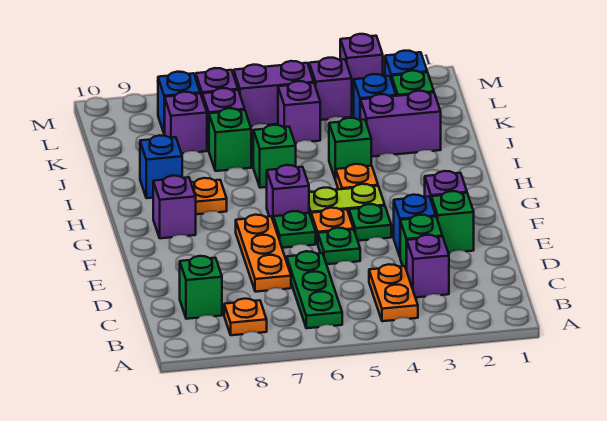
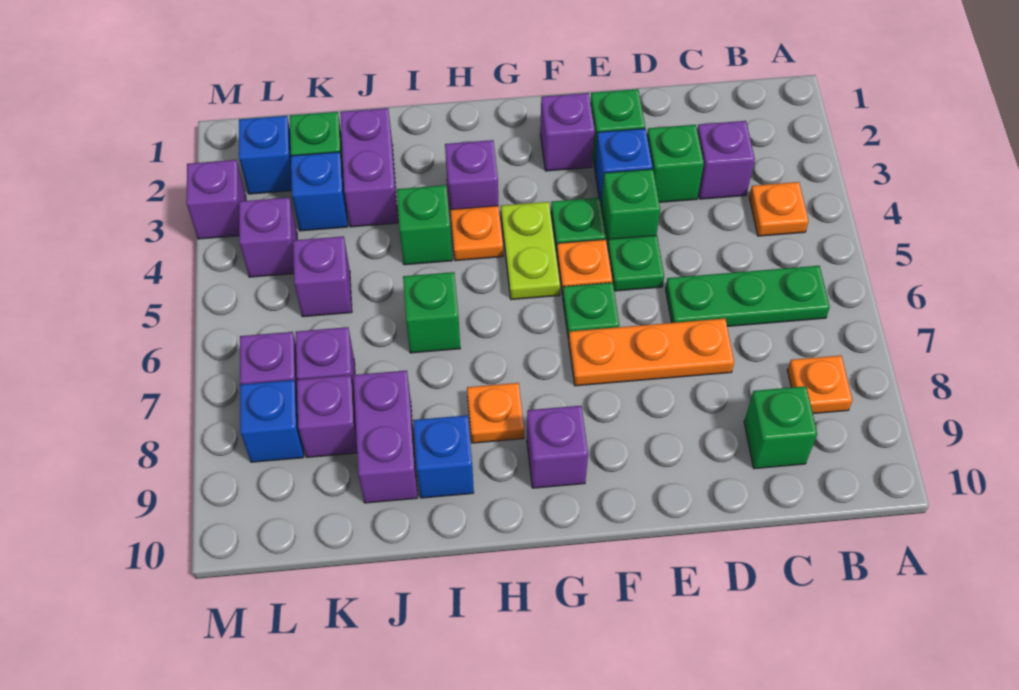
orange 1x2 plate [369,264,418,321] -> orange 1x1 plate [749,182,809,236]
purple 1x1 brick [267,165,309,219] -> purple 1x1 brick moved to [445,140,498,216]
green 1x1 brick [209,108,251,171] -> green 1x1 brick moved to [601,169,660,248]
purple 1x2 brick [234,61,314,126] -> purple 1x2 brick moved to [353,370,418,503]

